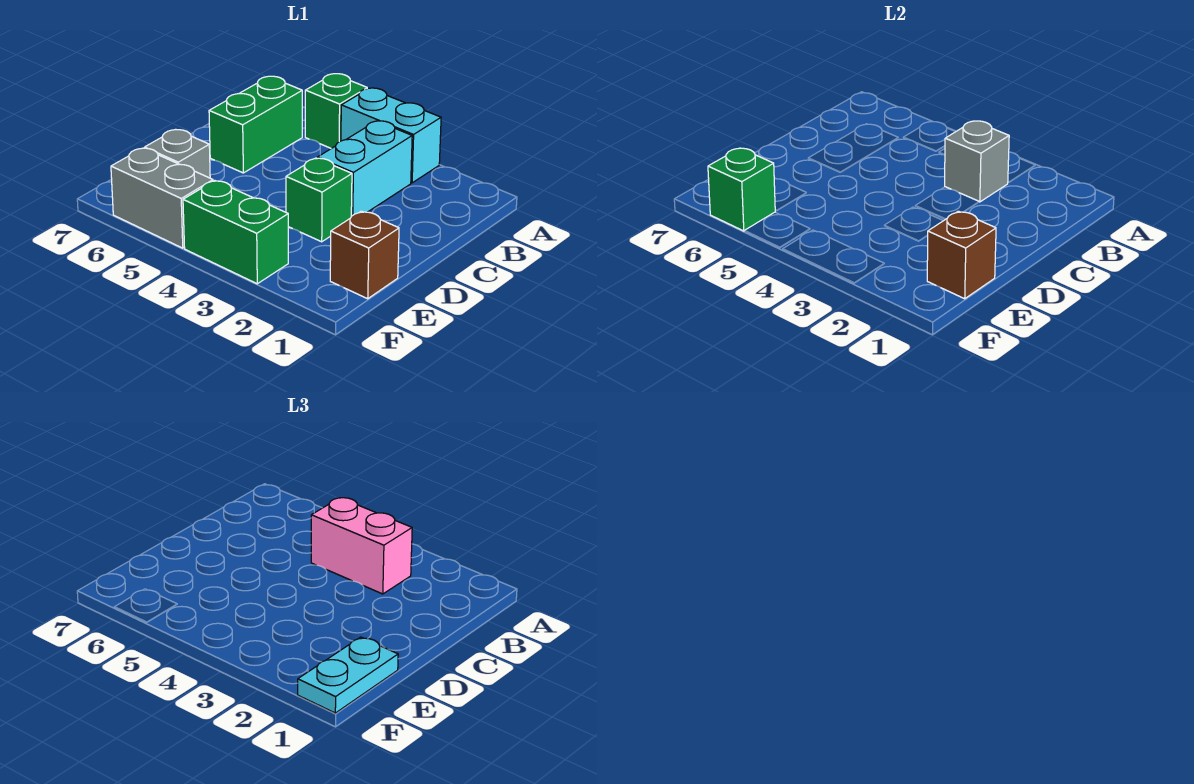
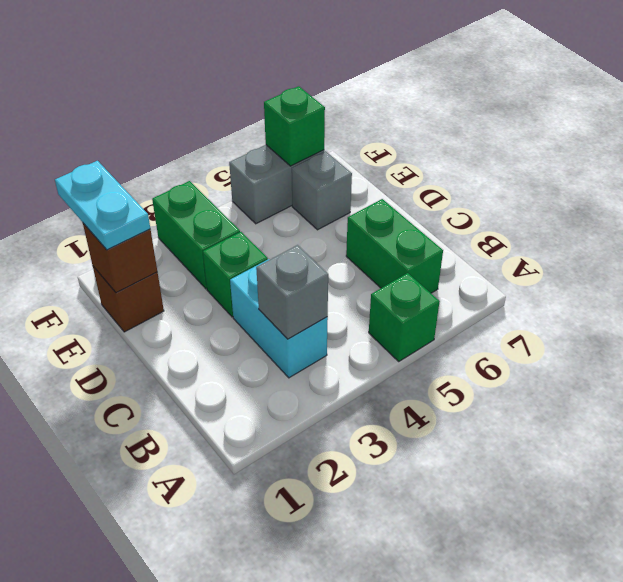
cyan 1x2 brick [341,88,441,183] -> none
pink 1x2 brick [311,498,412,594] -> none
green 1x2 brick [183,181,288,284] -> green 1x2 brick turned to [152,181,240,289]

